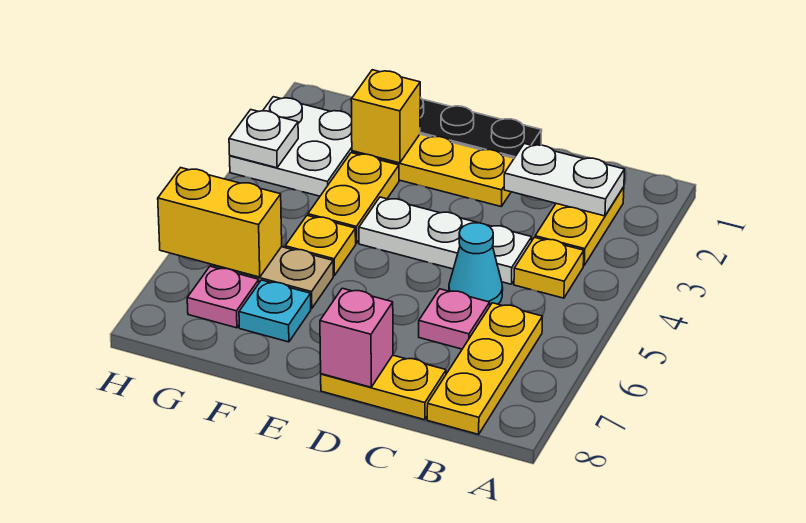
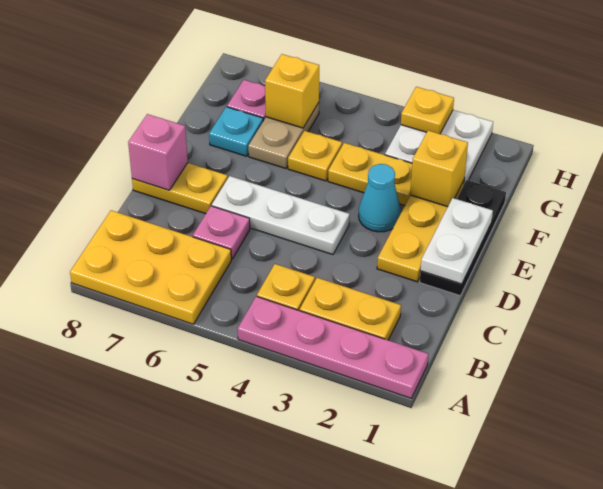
none -> pink 1x4 plate [238,296,428,398]
white 1x2 plate [504,144,625,216] -> white 1x2 plate moved to [421,198,493,284]
yellow 1x3 plate [427,303,542,434] -> yellow 2x3 plate [70,210,231,324]
white 1x3 plate [359,197,532,284] -> white 1x3 plate turned to [212,176,350,255]
cyan 1x1 cone [449,223,503,305] -> cyan 1x1 cone moved to [359,164,401,232]
yellow 1x2 plate [321,355,446,420] -> yellow 1x2 plate turned to [132,163,228,214]
yellow 1x2 brick [158,168,282,277] -> yellow 1x1 brick [265,54,319,128]
white 1x1 plate [229,110,298,168] -> yellow 1x1 plate [401,87,454,134]

